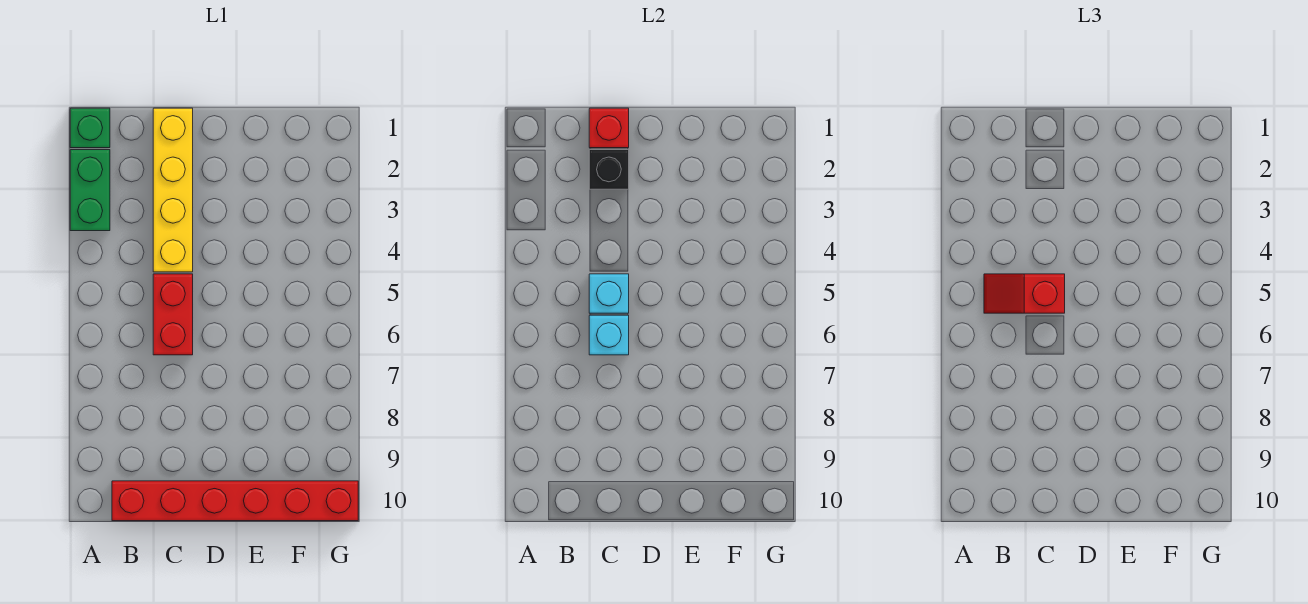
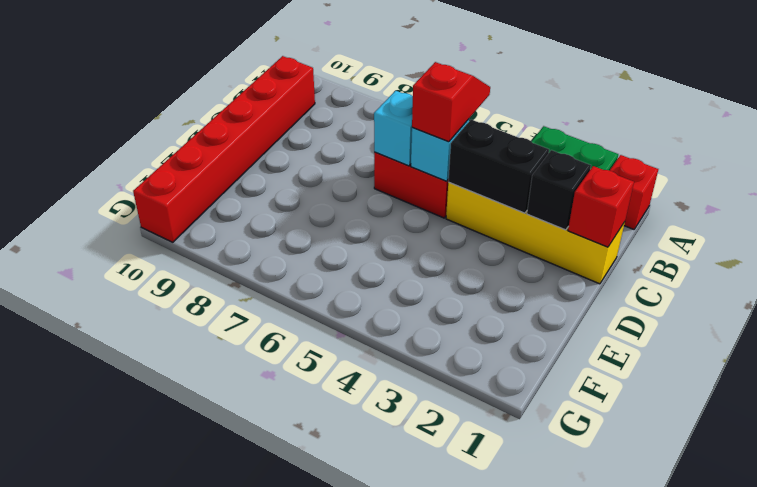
green 1x1 brick [70,108,110,148] -> red 1x1 brick [610,155,658,229]
none -> black 1x2 brick [448,120,549,213]

